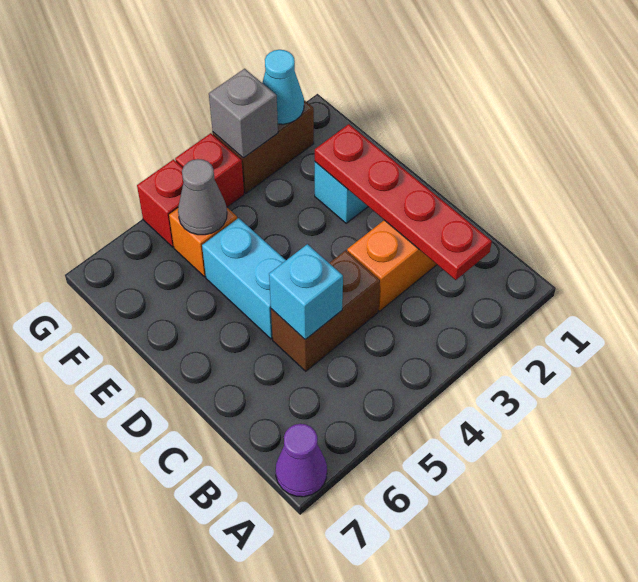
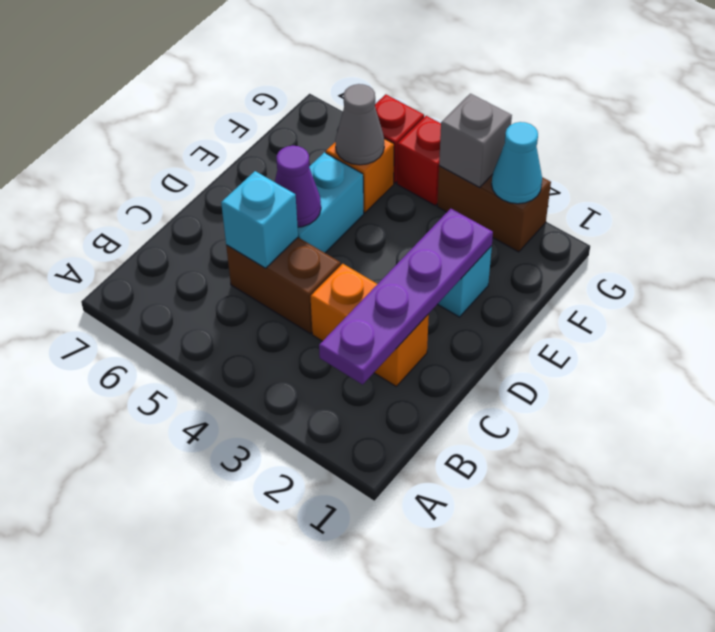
purple 1x1 cone [276,424,327,497] -> purple 1x1 cone moved to [275,146,321,227]
red 1x4 plate [315,124,492,280] -> purple 1x4 plate [319,209,493,385]

